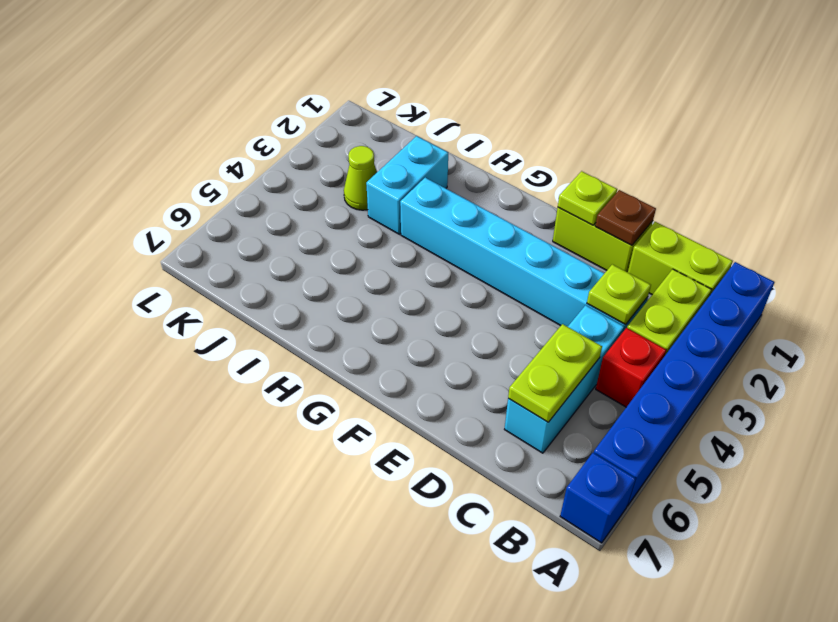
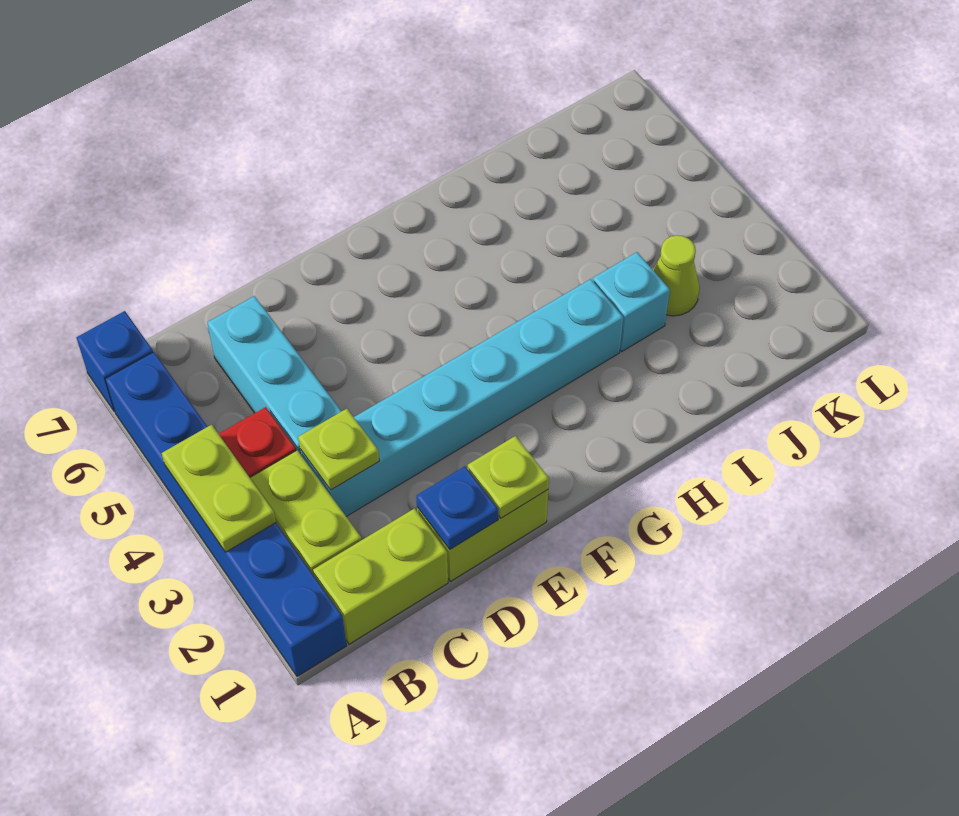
lime 1x2 plate [508,324,602,422] -> lime 1x2 plate moved to [162,425,276,552]
brown 1x1 plate [595,190,656,245] -> blue 1x1 plate [416,466,498,550]
cyan 1x2 brick [366,136,448,234] -> cyan 1x1 brick [593,252,670,351]

